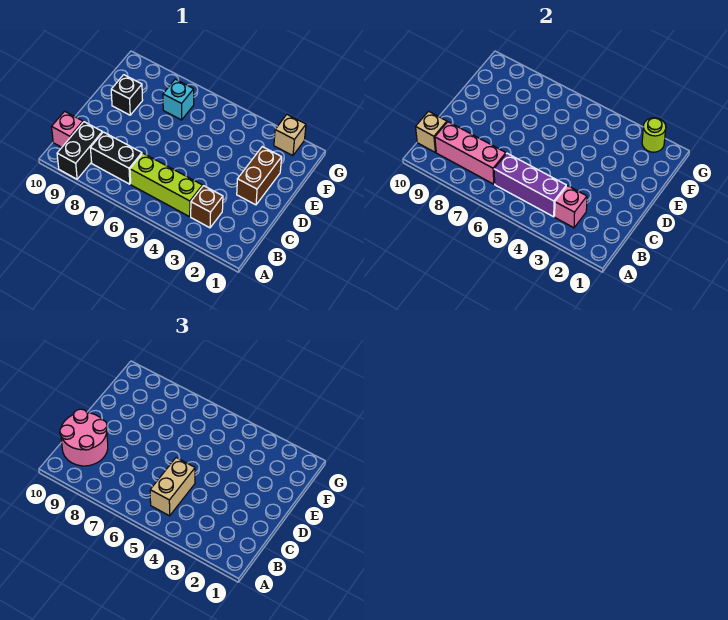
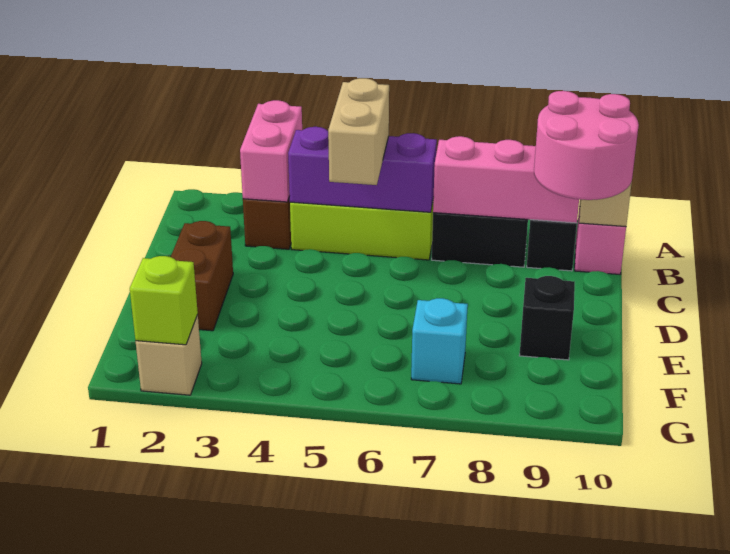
pink 1x1 brick [555,186,587,228] -> pink 1x2 brick [240,100,302,202]
lime 1x1 round brick [642,118,666,152] -> lime 1x1 brick [130,256,198,345]

